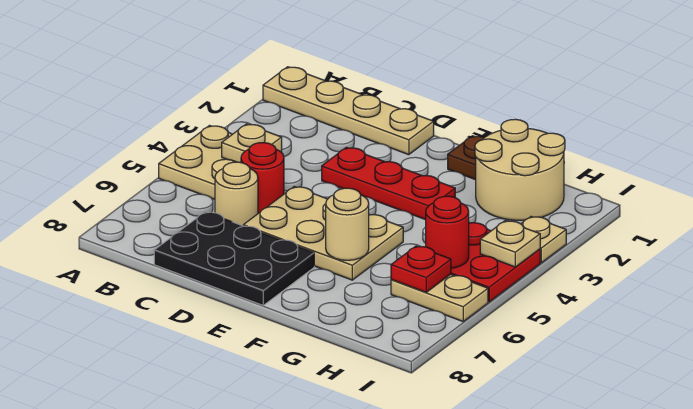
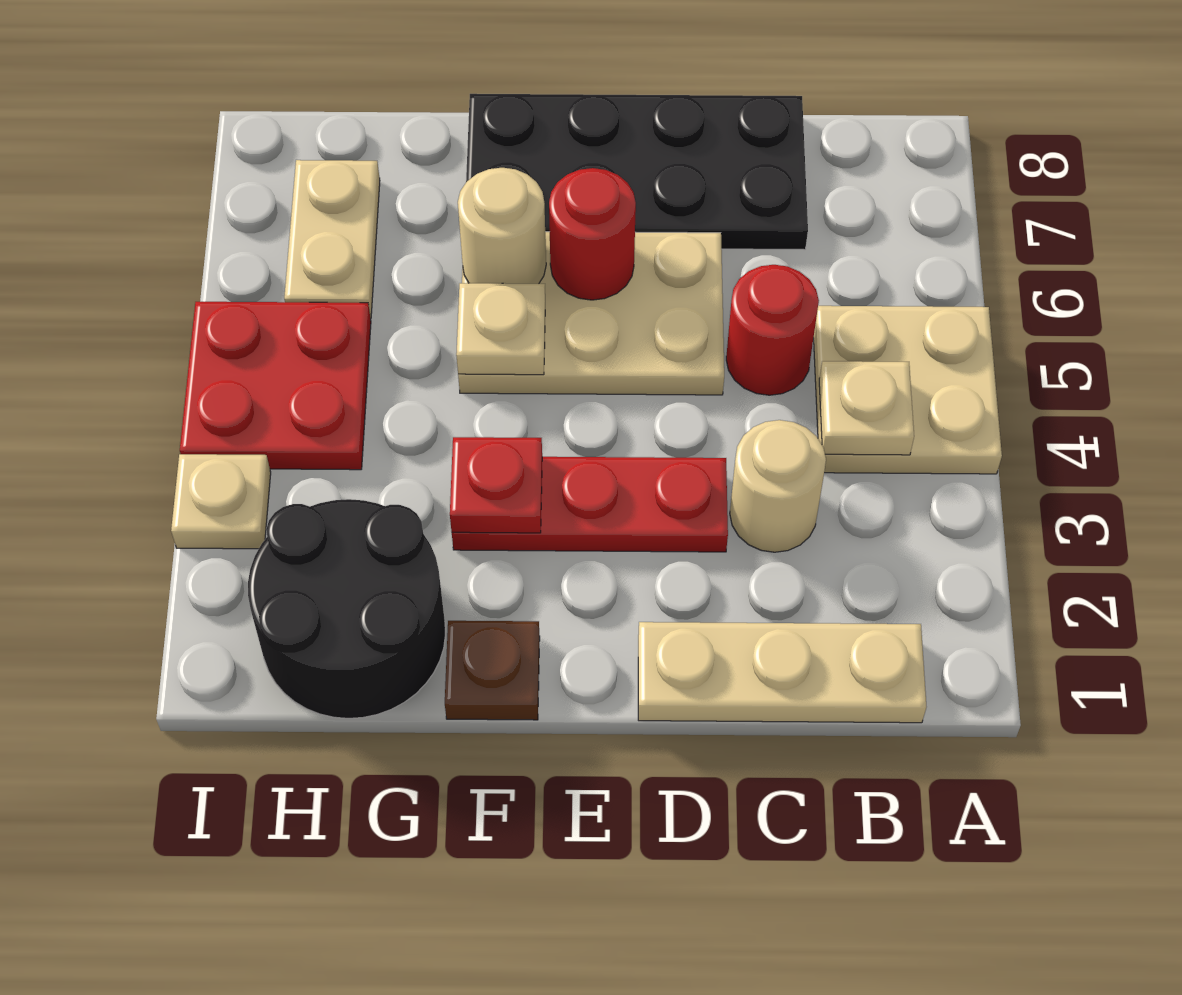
tan 1x4 plate [263,67,434,155] -> tan 1x3 plate [638,622,926,723]
tan 1x1 round brick [215,162,258,226] -> tan 1x1 round brick moved to [730,420,826,552]
black 2x3 plate [154,212,314,305] -> black 2x4 plate [466,94,808,250]
tan 2x2 round brick [475,119,565,220] -> black 2x2 round brick [248,499,445,718]
red 1x1 round brick [426,196,469,268] -> red 1x1 round brick moved to [549,168,636,300]
tan 1x2 plate [391,274,488,321] -> tan 1x2 plate turned to [284,160,380,318]
red 1x1 plate [391,246,451,292] -> red 1x1 plate moved to [450,437,542,533]
tan 1x1 plate [480,221,540,267] -> tan 1x1 plate moved to [456,283,545,375]

